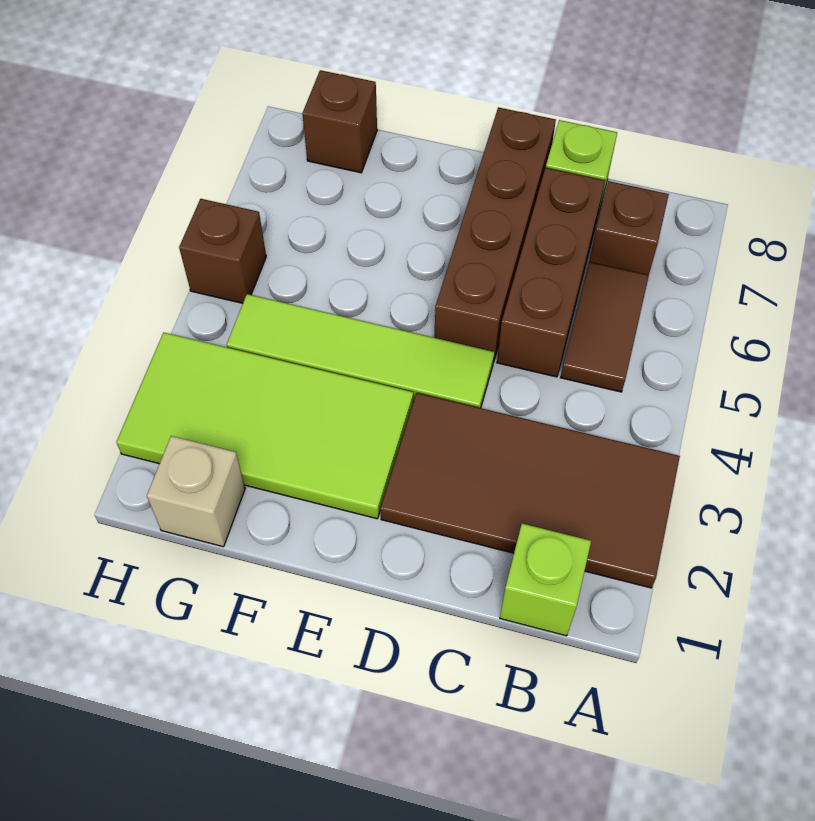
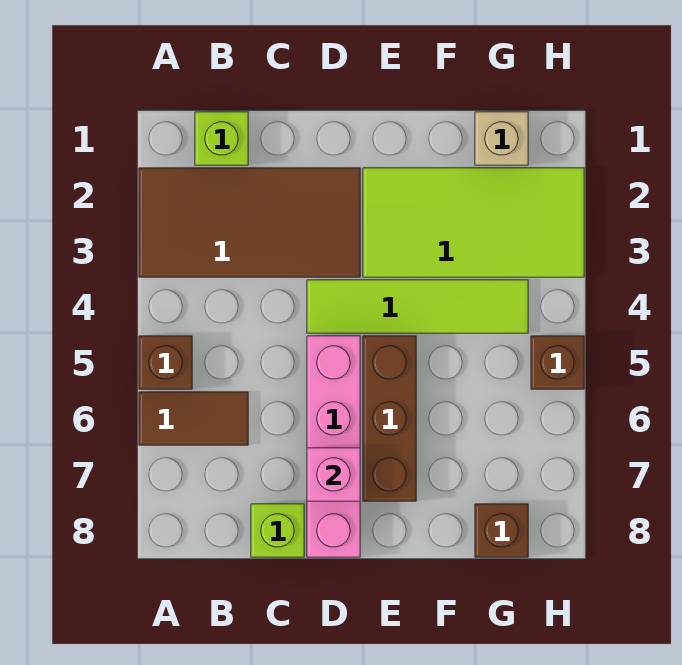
brown 1x2 tile [560,262,649,392] -> brown 1x2 tile turned to [139,392,248,445]
brown 1x1 brick [589,181,669,275] -> brown 1x1 brick moved to [139,336,192,389]
brown 1x3 brick [497,168,605,377] -> brown 1x3 brick moved to [363,336,416,501]
brown 1x4 brick [434,107,556,362] -> pink 1x4 brick [307,336,360,557]
none -> pink 1x1 brick [307,448,360,501]

